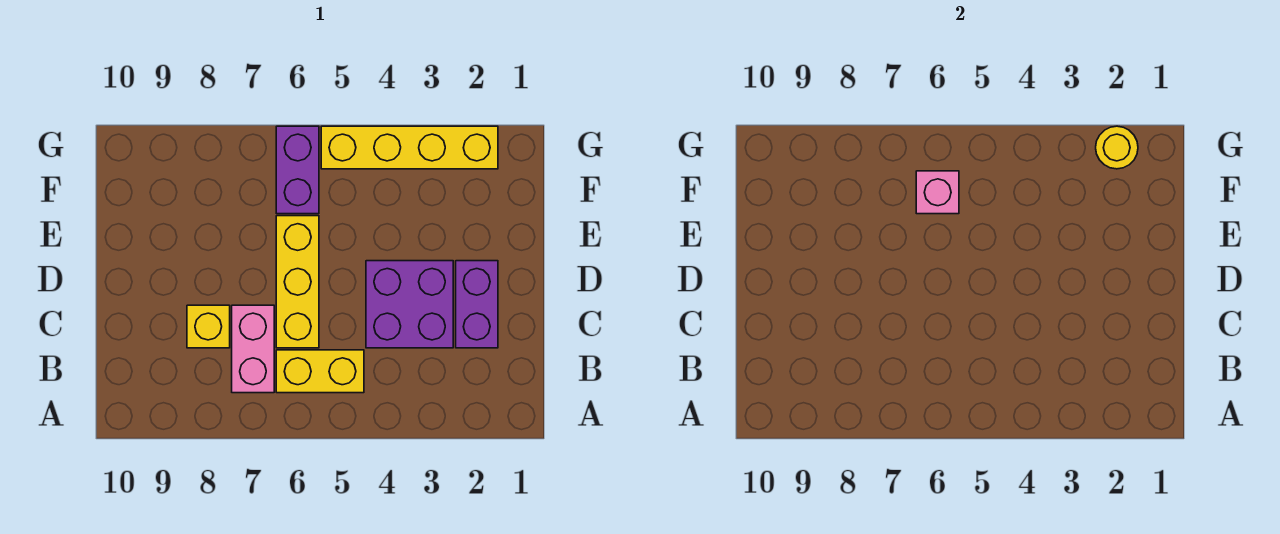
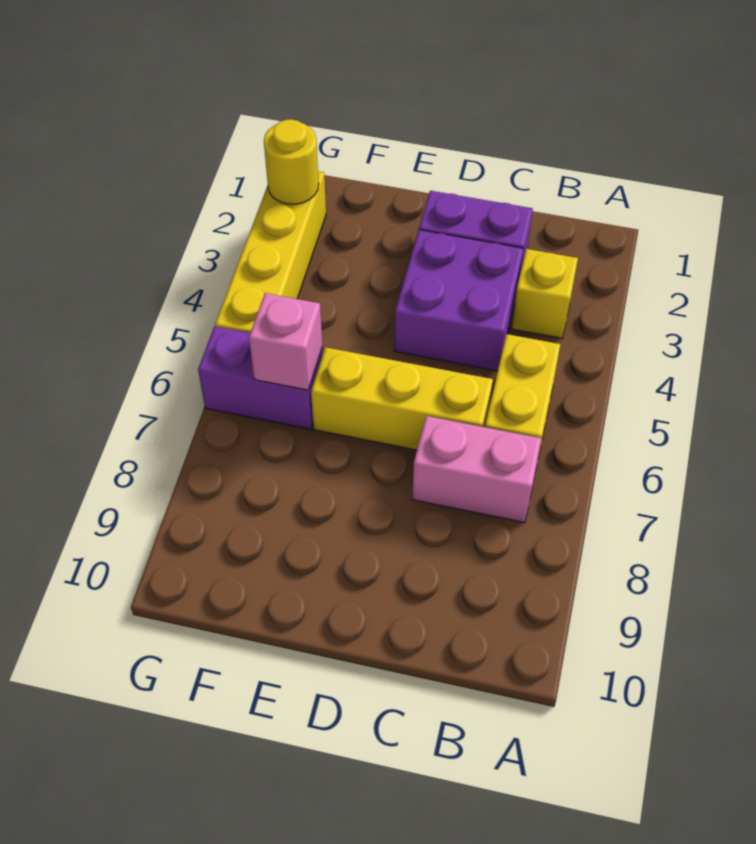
yellow 1x1 brick [187,305,230,348] -> yellow 1x1 brick moved to [512,249,578,338]

